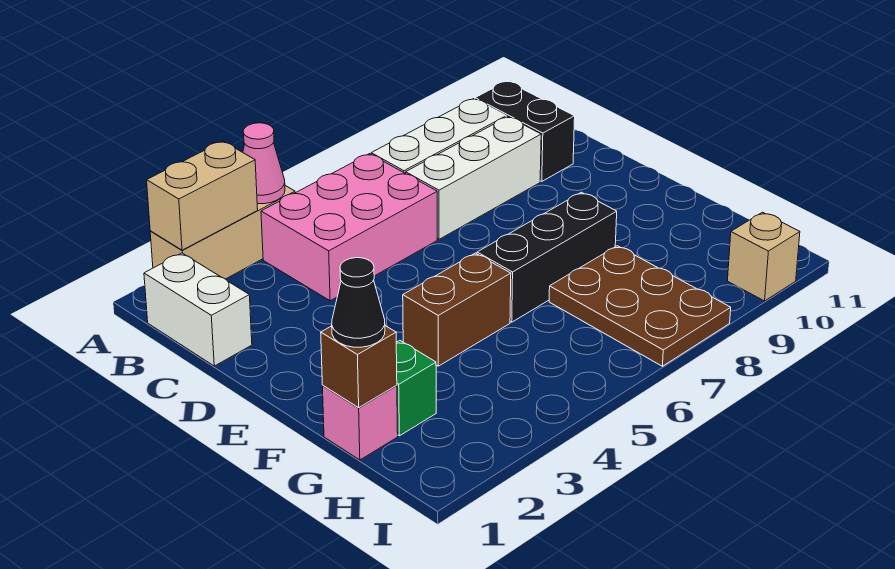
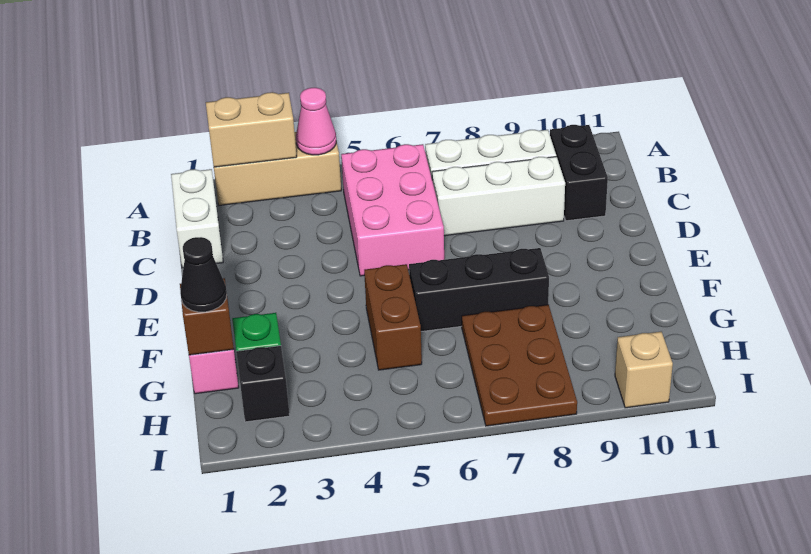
pink 2x3 brick [261,154,437,301] -> pink 2x3 brick turned to [341,144,444,276]
brown 1x2 brick [403,253,511,366] -> brown 1x2 brick turned to [364,264,422,370]
none -> black 1x1 brick [236,346,290,422]

